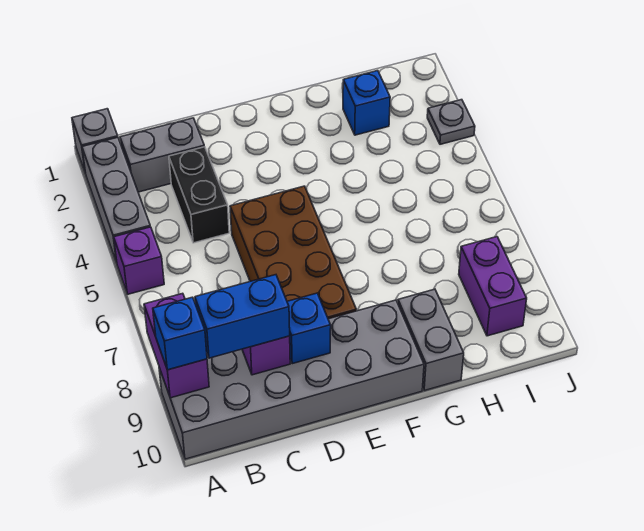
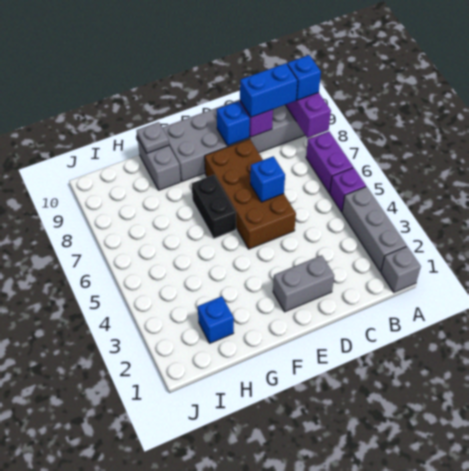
grey 1x2 brick [120,118,204,192] -> grey 1x2 brick moved to [273,255,334,312]
black 1x2 brick [169,147,229,243] -> black 1x2 brick moved to [192,175,236,239]
none -> blue 1x1 brick [250,156,285,202]
purple 1x2 brick [459,237,527,336] -> purple 1x2 brick moved to [306,131,353,193]
grey 1x1 plate [427,100,475,144] -> grey 1x1 plate moved to [137,122,169,153]

